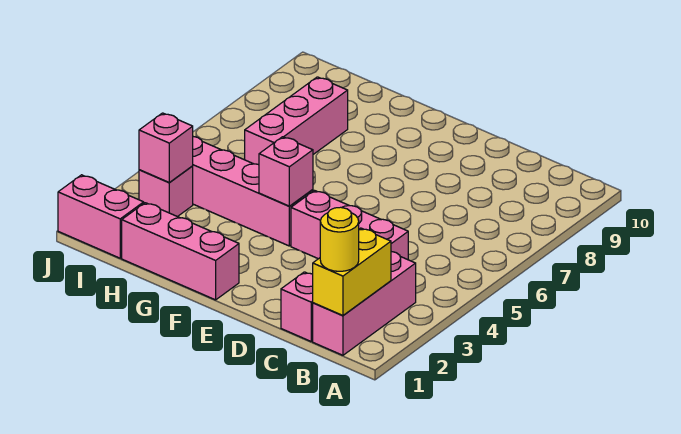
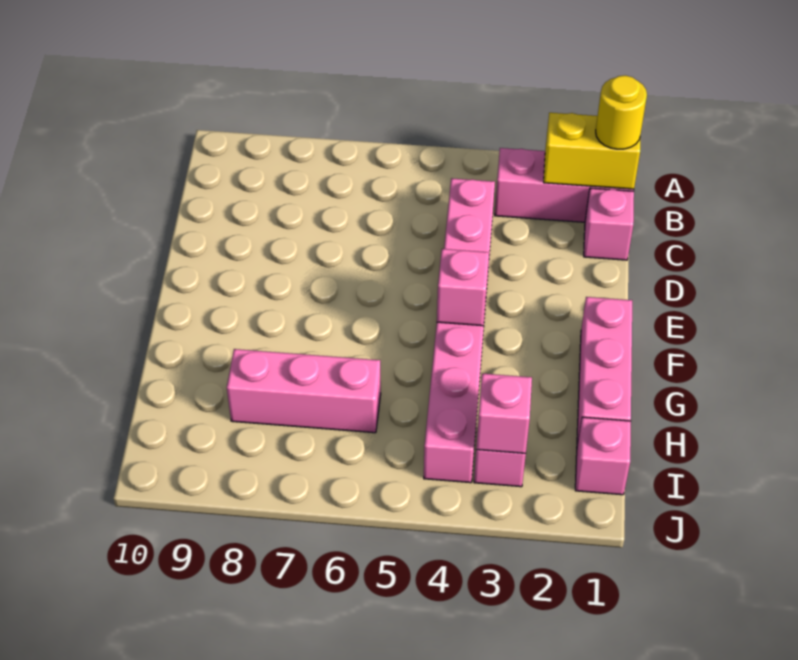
pink 1x2 brick [58,175,144,258] -> pink 1x1 brick [575,417,631,495]

